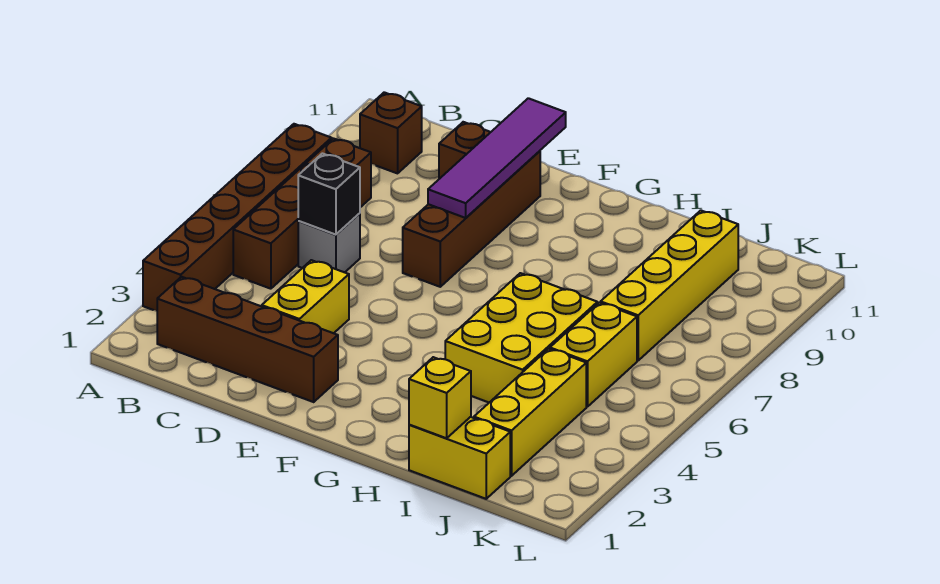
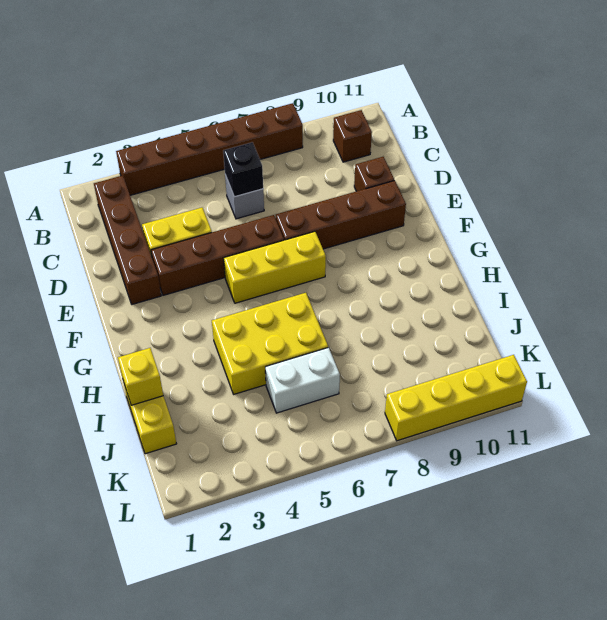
brown 1x4 brick [233,139,371,289] -> brown 1x4 brick moved to [151,215,284,295]
purple 1x4 tile [428,98,566,218] -> none
yellow 1x3 brick [474,349,586,476] -> yellow 1x3 brick moved to [224,231,326,303]
yellow 1x2 brick [550,303,637,407] -> white 1x2 brick [265,348,340,413]
yellow 1x4 brick [601,210,738,360] -> yellow 1x4 brick moved to [385,355,527,441]

